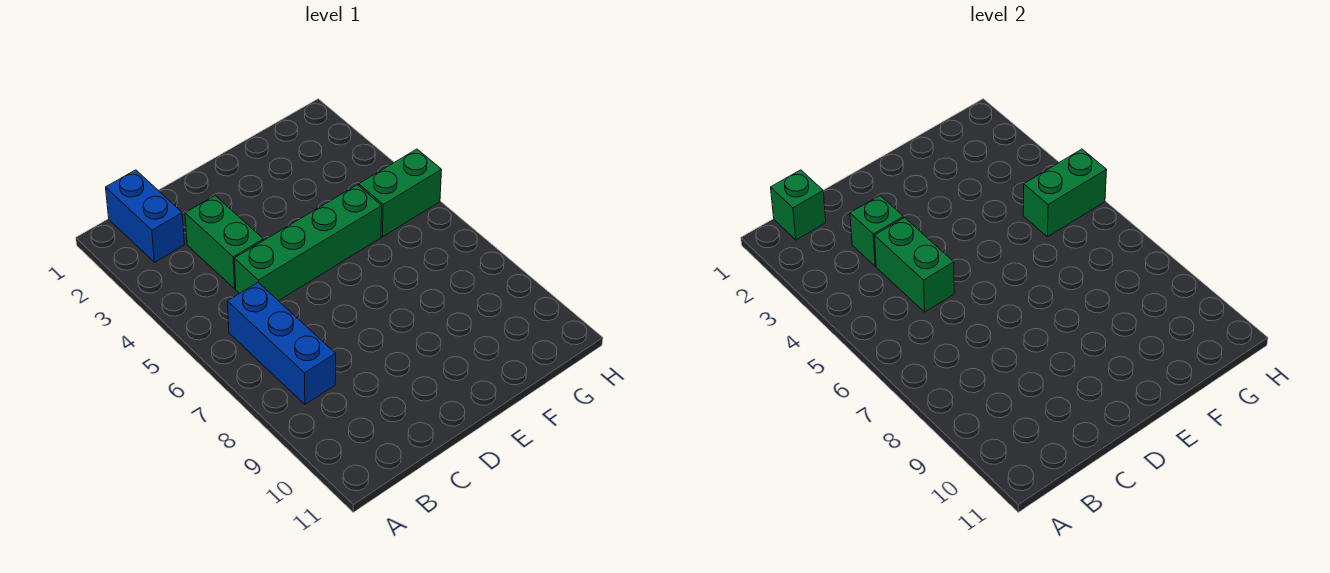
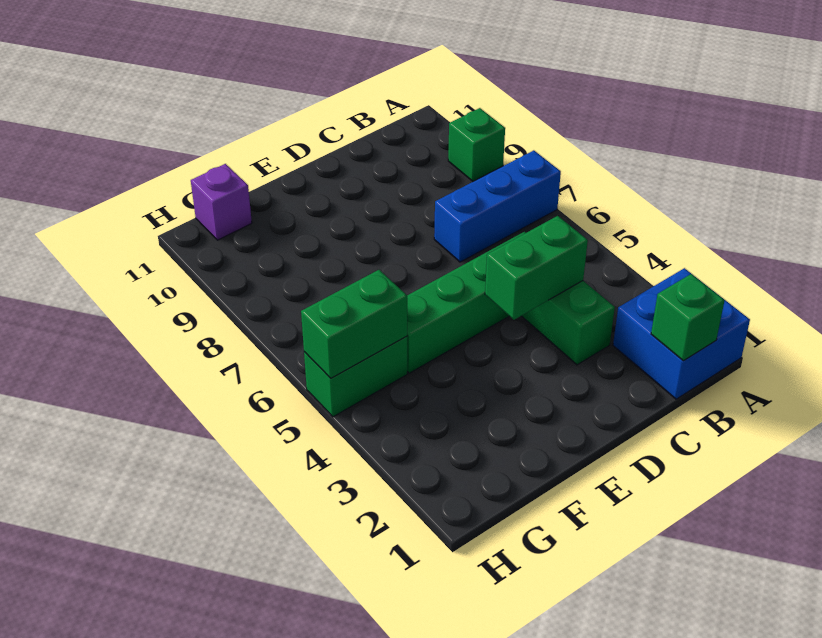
blue 1x2 brick [106,170,185,262] -> blue 2x2 brick [613,268,750,399]
blue 1x3 brick [227,283,336,404] -> blue 1x3 brick turned to [434,150,561,262]
green 1x1 brick [850,196,904,266] -> green 1x1 brick moved to [448,108,505,181]
green 1x2 brick [875,218,954,312] -> green 1x2 brick turned to [485,216,588,320]
none -> purple 1x1 brick [191,164,252,240]

